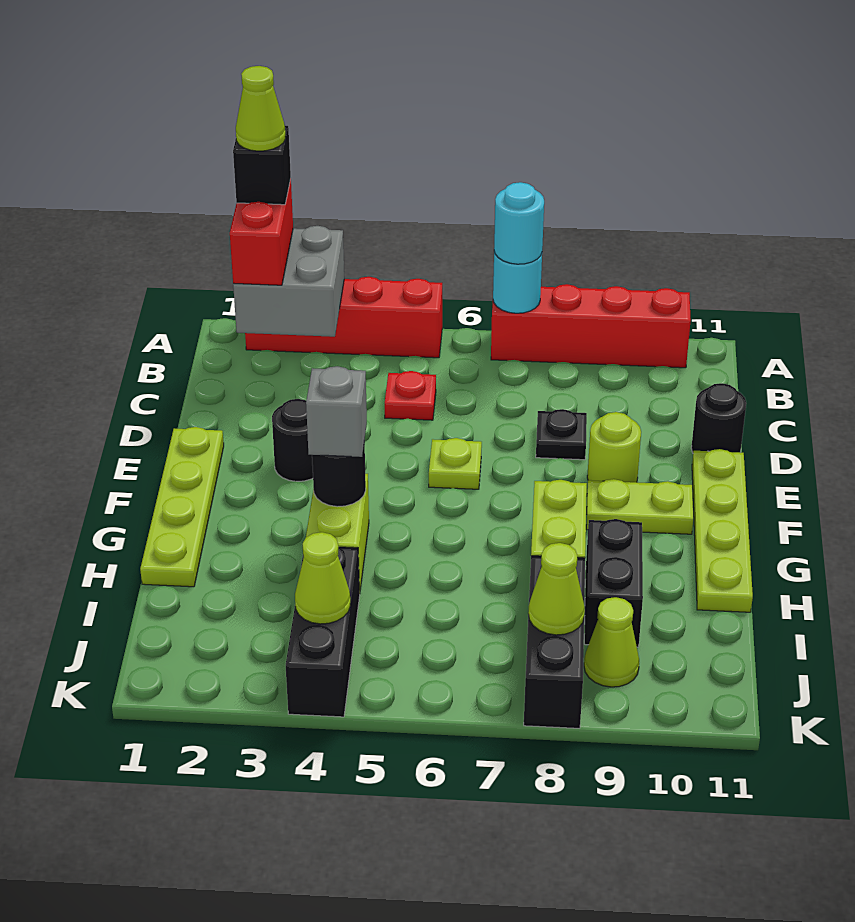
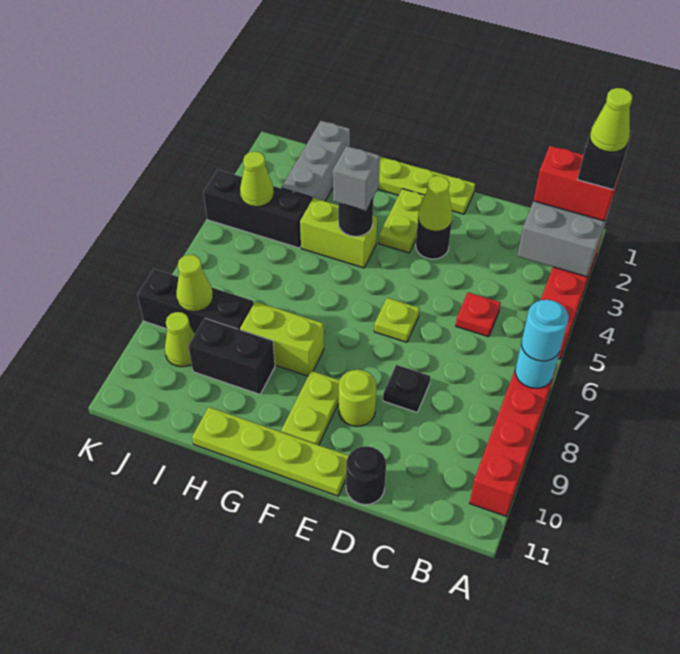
none -> lime 1x1 cone [418,176,453,231]
none -> lime 1x2 plate [379,189,425,253]
none -> grey 1x3 brick [281,121,350,201]

